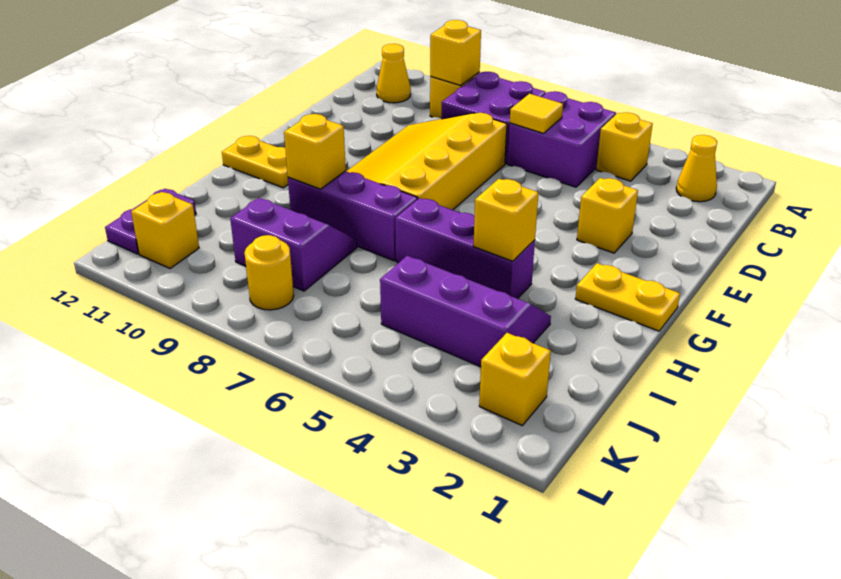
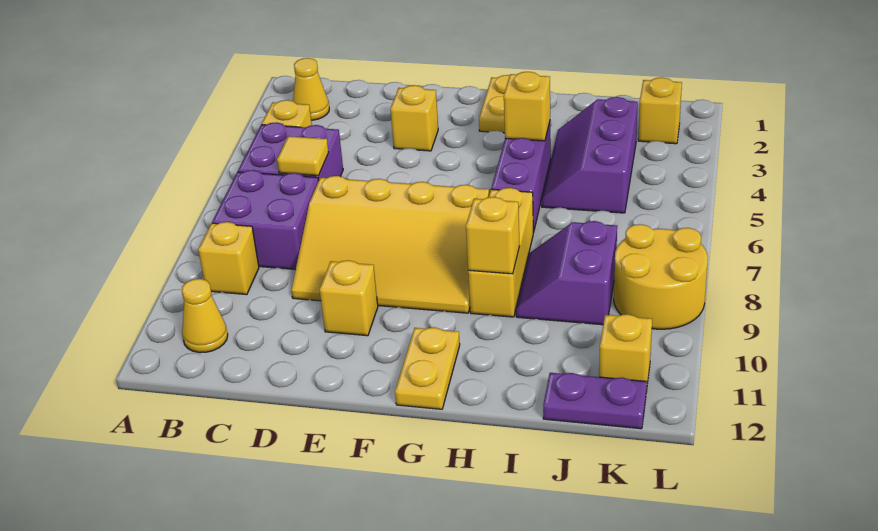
yellow 1x1 brick [430,20,481,85] -> yellow 1x1 brick moved to [319,260,378,336]
purple 1x3 brick [288,171,418,261] -> yellow 1x3 brick [468,188,533,317]
yellow 1x1 round brick [244,235,294,310] -> yellow 2x2 round brick [614,224,708,329]

